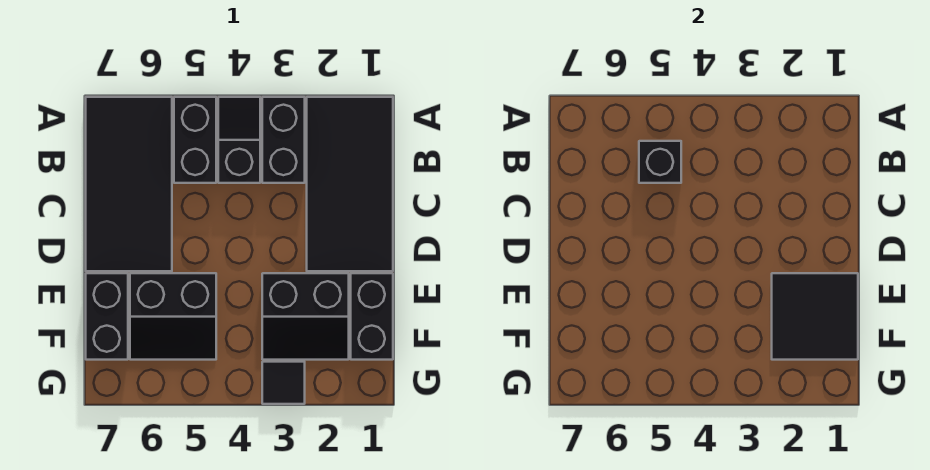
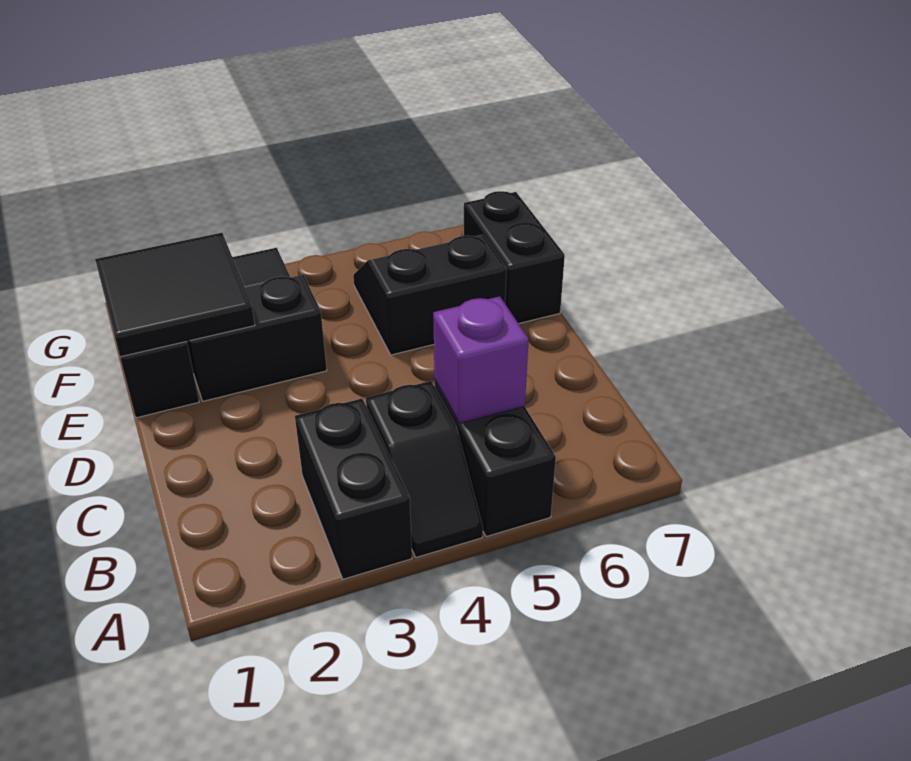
black 2x4 tile [307,97,393,271] -> none
black 2x4 tile [86,97,172,271] -> none
black 1x1 brick [639,141,681,183] -> purple 1x1 brick [433,296,529,424]

